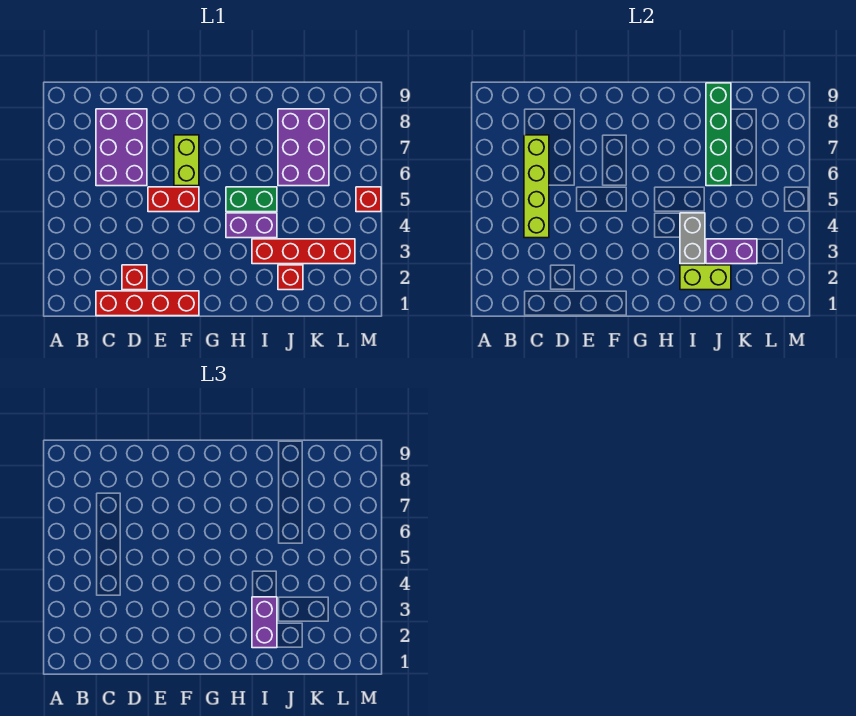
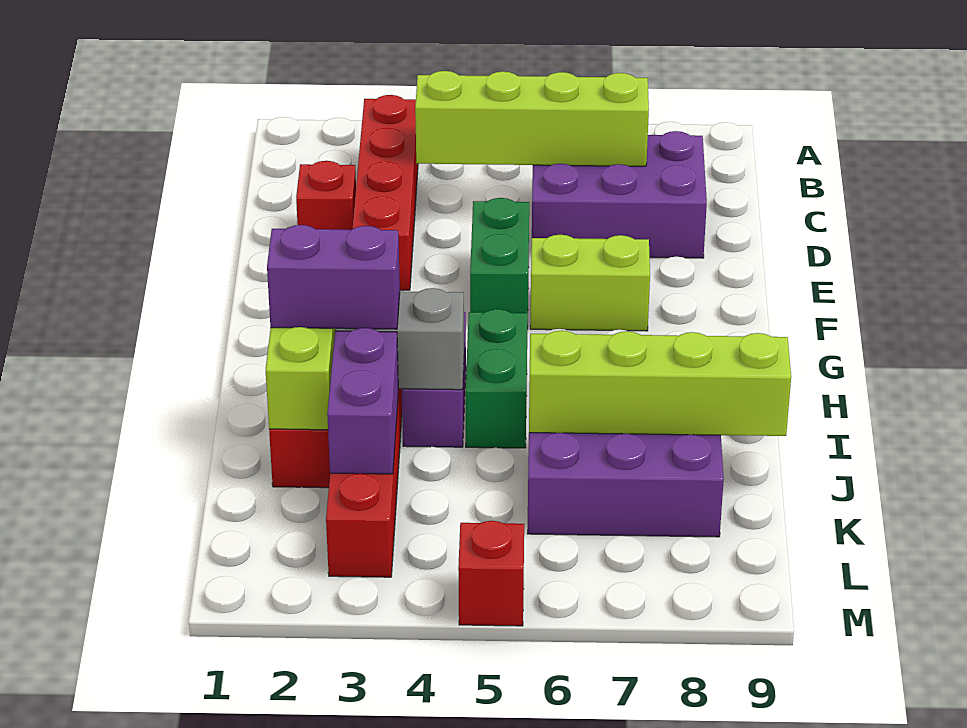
red 1x4 brick [96,291,199,316] -> red 1x4 brick moved to [352,95,418,290]
red 1x2 brick [148,187,199,212] -> green 1x2 brick [470,198,529,329]
green 1x4 brick [706,83,731,186] -> lime 1x4 brick [529,330,791,436]

